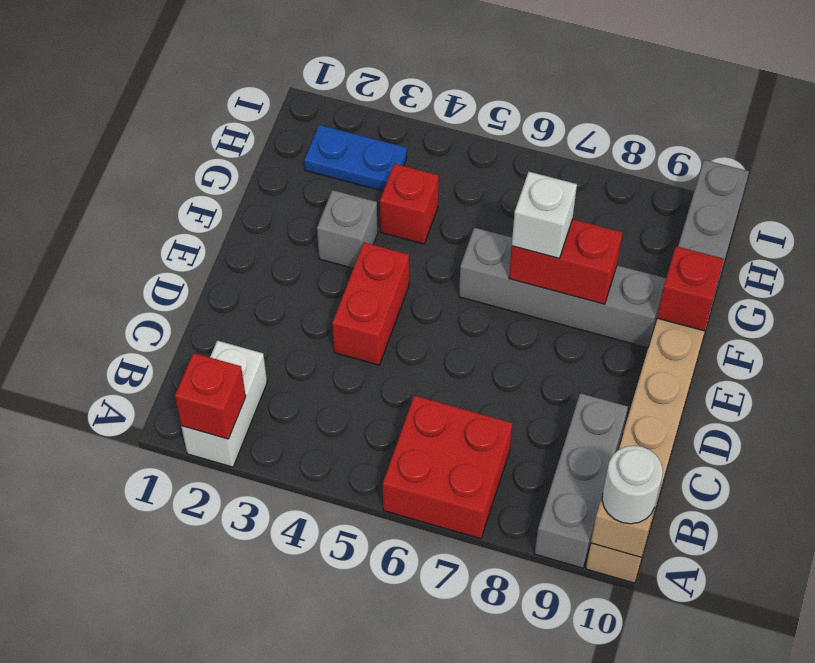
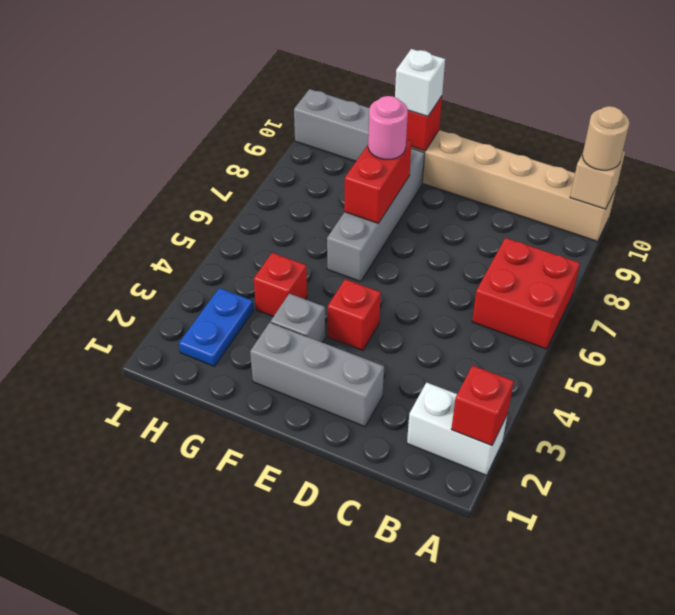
grey 1x3 brick [535,393,628,568] -> grey 1x3 brick moved to [250,323,384,427]
white 1x1 round brick [602,446,663,524] -> tan 1x1 round brick [582,106,630,170]
red 1x2 brick [332,242,409,365] -> red 1x1 brick [328,279,381,351]
white 1x1 brick [512,172,577,258] -> white 1x1 brick moved to [395,49,445,116]
none -> pink 1x1 round brick [368,96,408,160]

